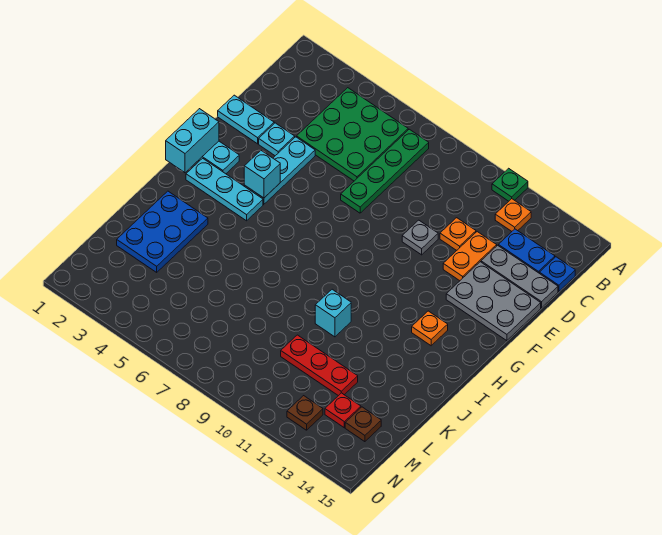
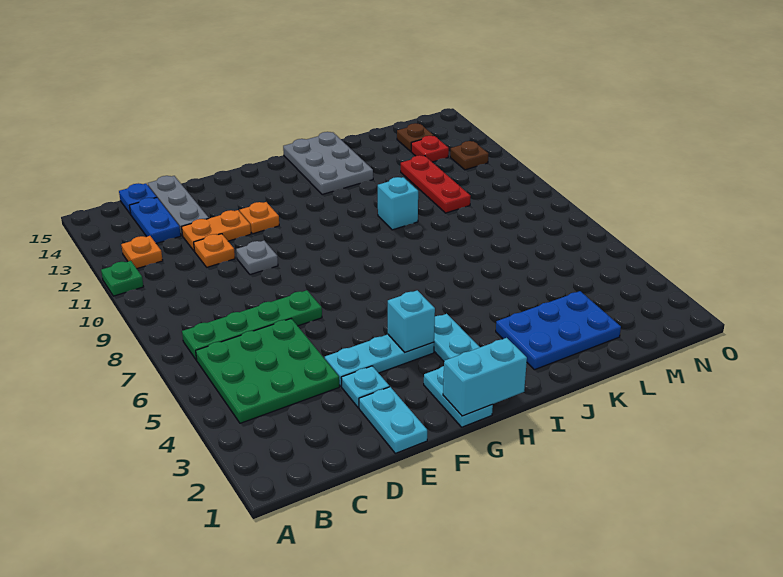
grey 2x3 plate [446,262,541,341] -> grey 2x3 plate moved to [283,132,373,195]
orange 1x1 plate [412,311,448,346] -> orange 1x1 plate moved to [240,202,279,234]

